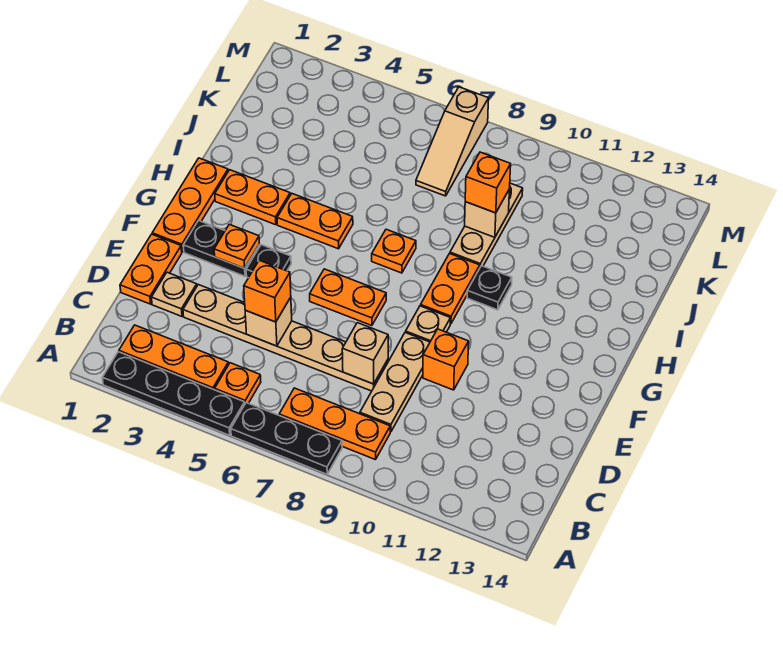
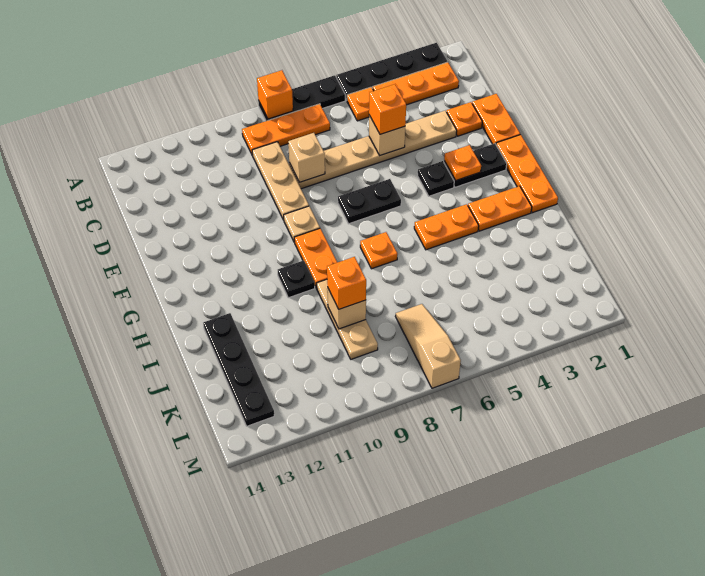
tan 1x1 plate [152,272,197,316] -> orange 1x1 plate [447,102,482,136]
orange 1x1 brick [423,329,469,390] -> orange 1x1 brick moved to [257,70,293,119]
orange 1x2 plate [310,269,386,326] -> black 1x2 plate [338,179,401,224]
none -> black 1x4 plate [203,313,274,426]

